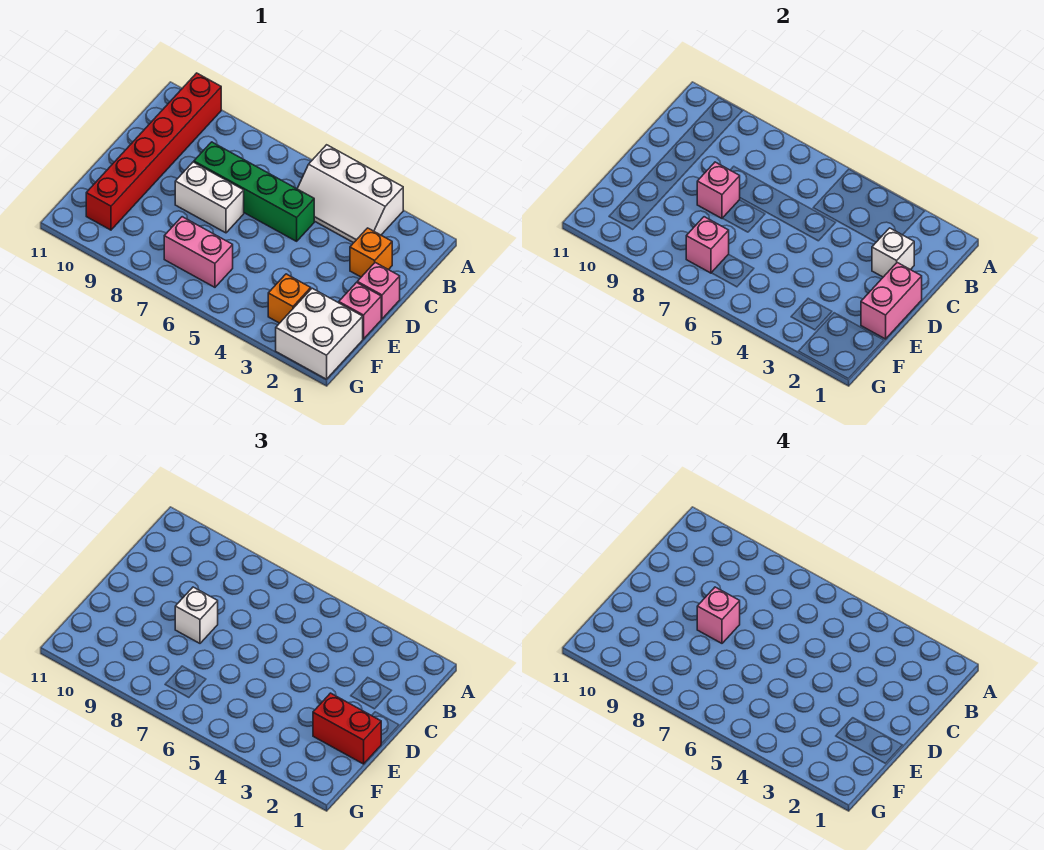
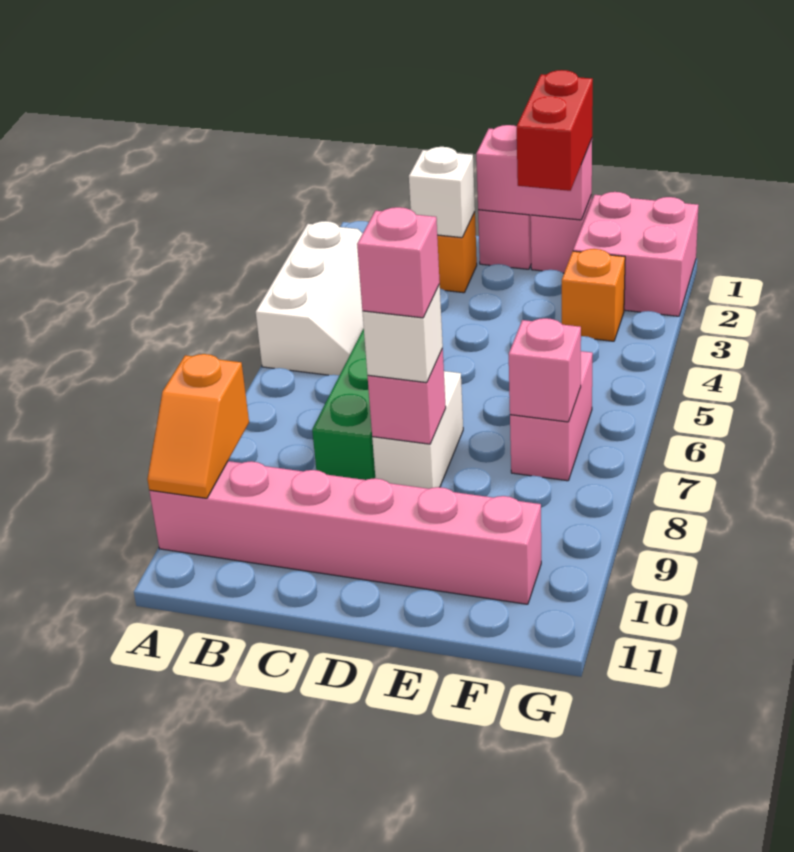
none -> orange 1x2 slope [147,354,249,498]
red 1x6 brick [86,73,221,230] -> pink 1x6 brick [149,461,541,604]
white 2x2 brick [276,288,363,379] -> pink 2x2 brick [573,192,699,316]

